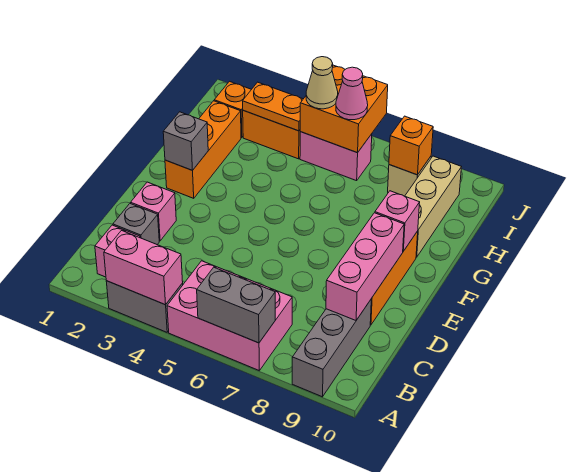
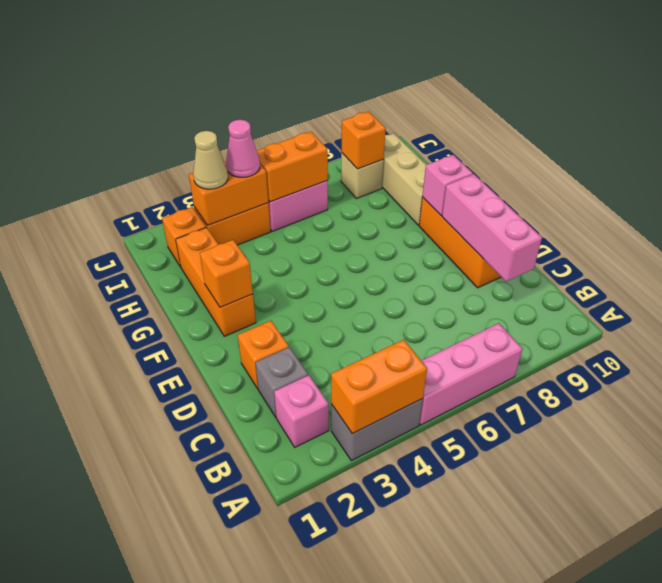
pink 1x2 brick [104,231,183,305] -> orange 1x2 brick [331,340,427,434]
pink 2x3 brick [167,261,292,370] -> pink 1x3 brick [419,323,522,425]
grey 1x2 brick [197,267,275,343] -> none
grey 1x3 brick [292,300,371,397] -> none
pink 1x1 brick [131,182,176,241] -> orange 1x1 brick [238,321,289,389]
grey 1x1 brick [163,112,208,170] -> orange 1x1 brick [200,240,253,307]
orange 1x2 plate [243,82,303,131] -> orange 1x2 brick [189,162,268,225]
orange 2x2 brick [300,65,388,153] -> orange 1x2 brick [257,131,328,202]
tan 1x1 cone [306,57,338,109] -> tan 1x1 cone moved to [193,131,228,189]
pink 1x1 cone [336,67,368,120] -> pink 1x1 cone moved to [226,120,260,177]

